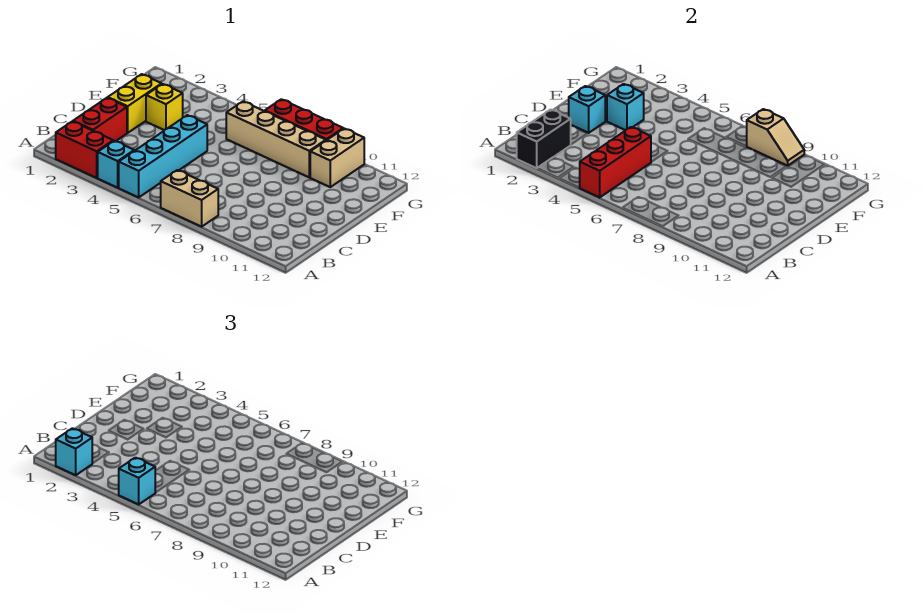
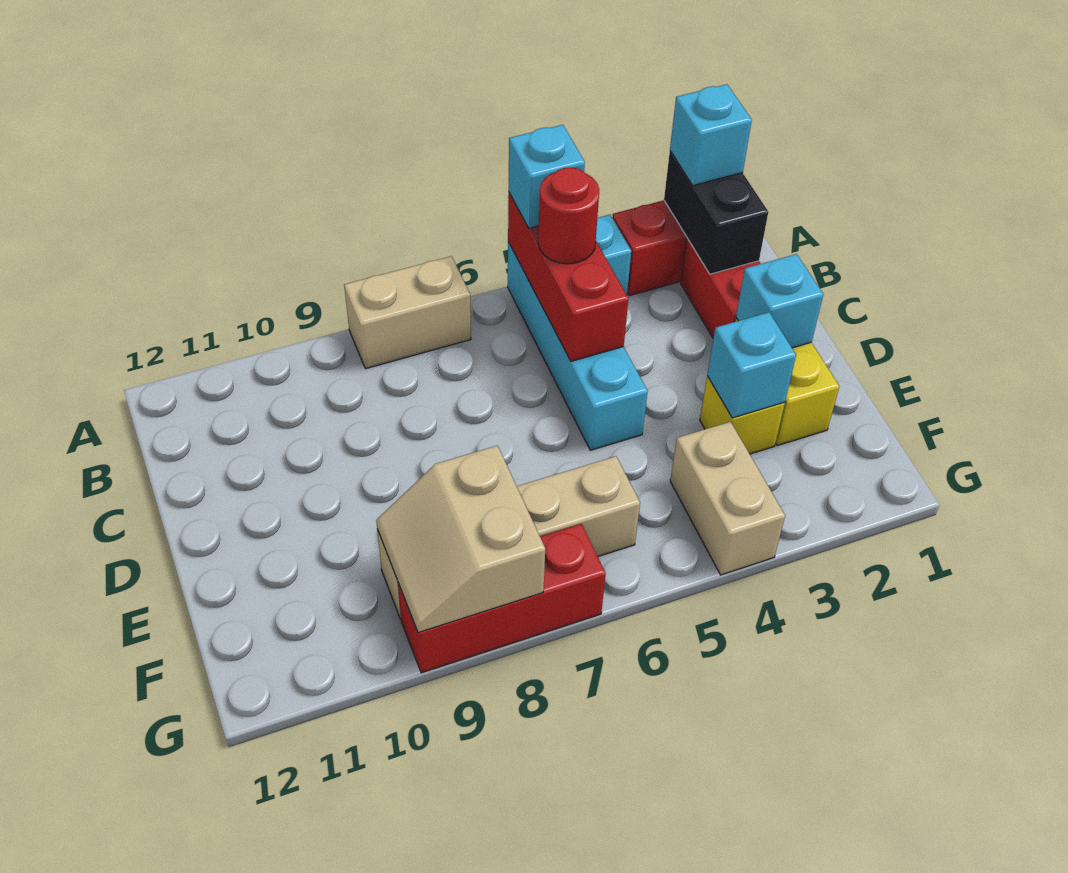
none -> red 1x1 round brick [538,167,599,264]
tan 1x2 brick [310,129,364,187] -> tan 1x2 brick moved to [670,422,785,575]
tan 1x2 slope [747,109,804,166] -> tan 2x2 slope [376,446,545,633]

